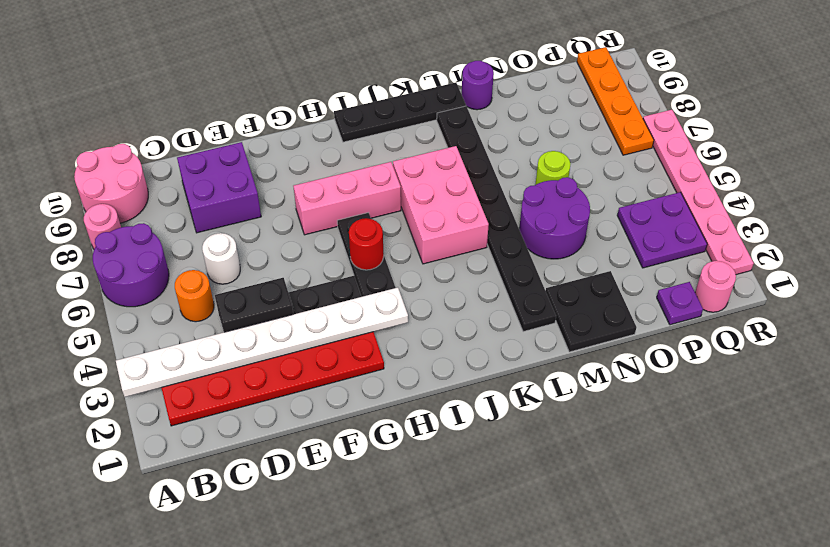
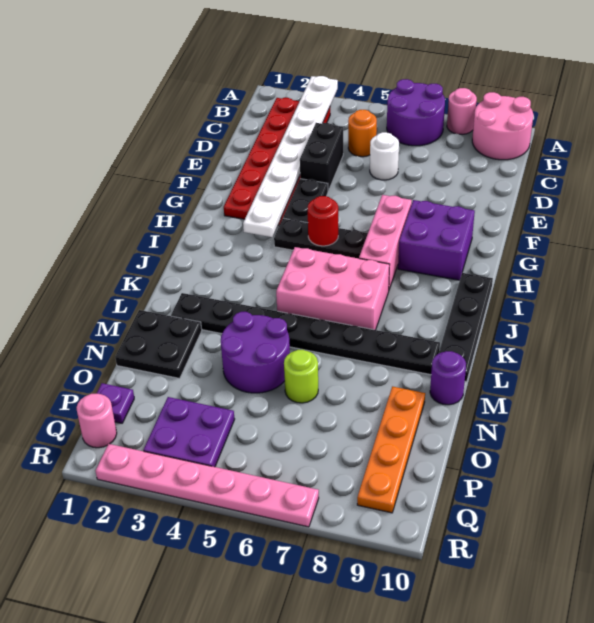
purple 2x2 brick [177,142,261,233] -> purple 2x2 brick moved to [398,200,475,280]
orange 1x4 plate [577,47,654,155] -> orange 1x4 plate turned to [357,386,425,513]

